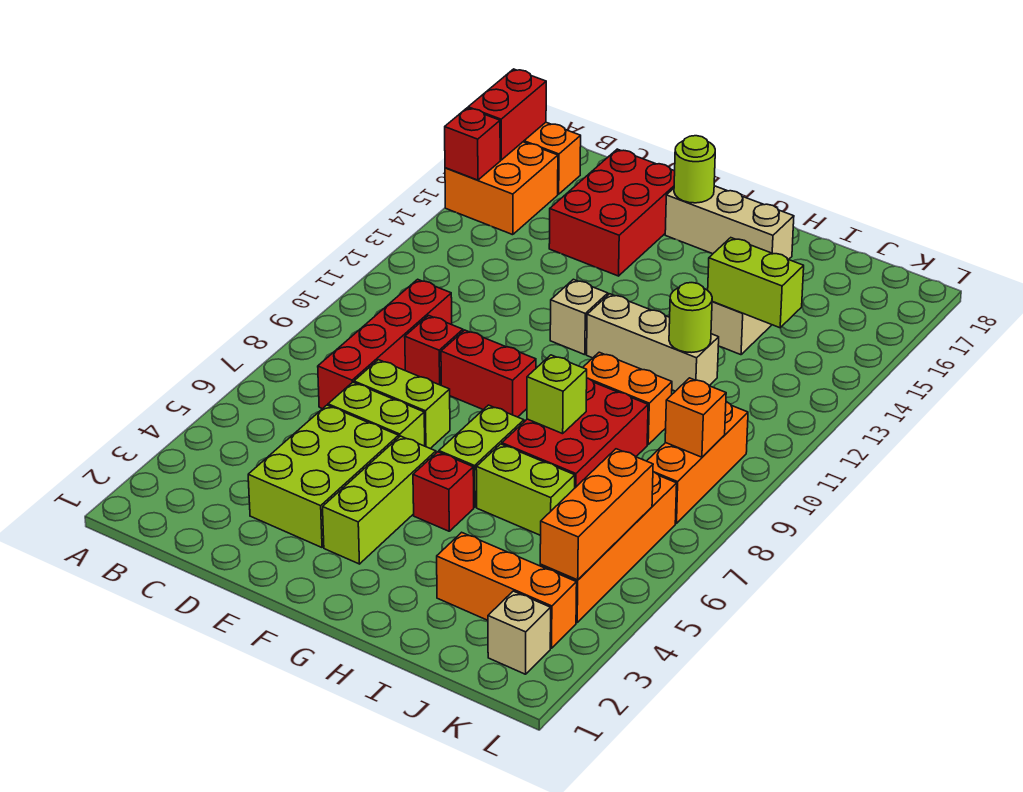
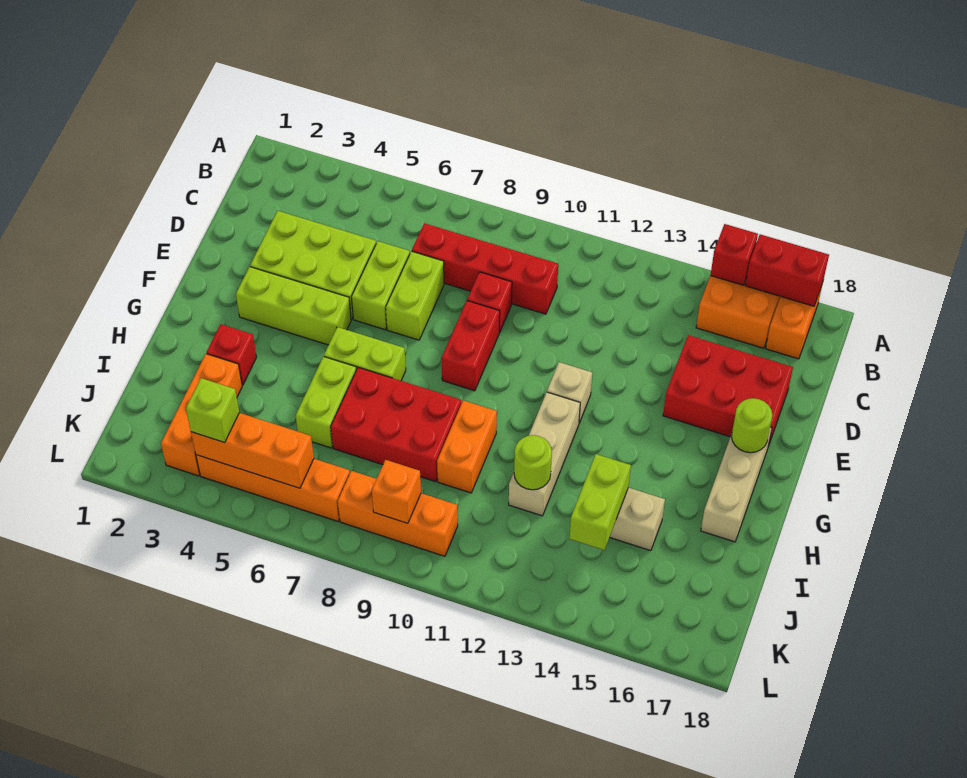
red 1x1 brick [413,452,474,531] -> red 1x1 brick moved to [207,324,257,385]
lime 1x1 brick [527,355,587,434] -> lime 1x1 brick moved to [186,378,239,443]
tan 1x1 brick [488,591,551,674] -> none

